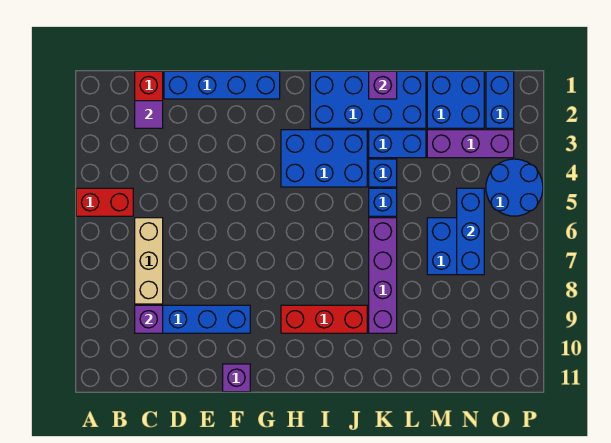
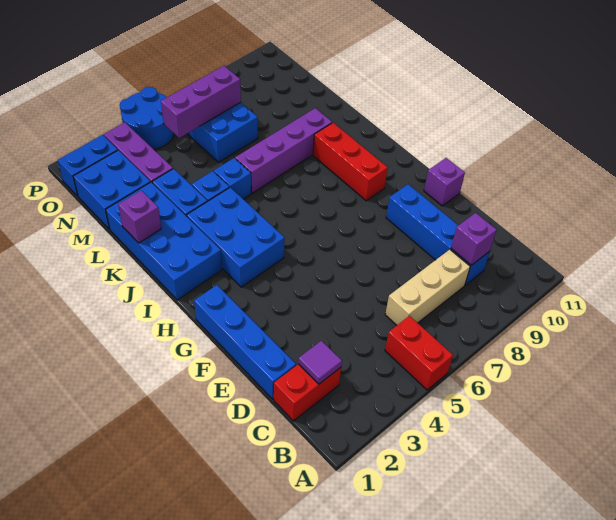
blue 1x3 brick [457,188,484,275] -> purple 1x3 brick [161,66,241,138]

